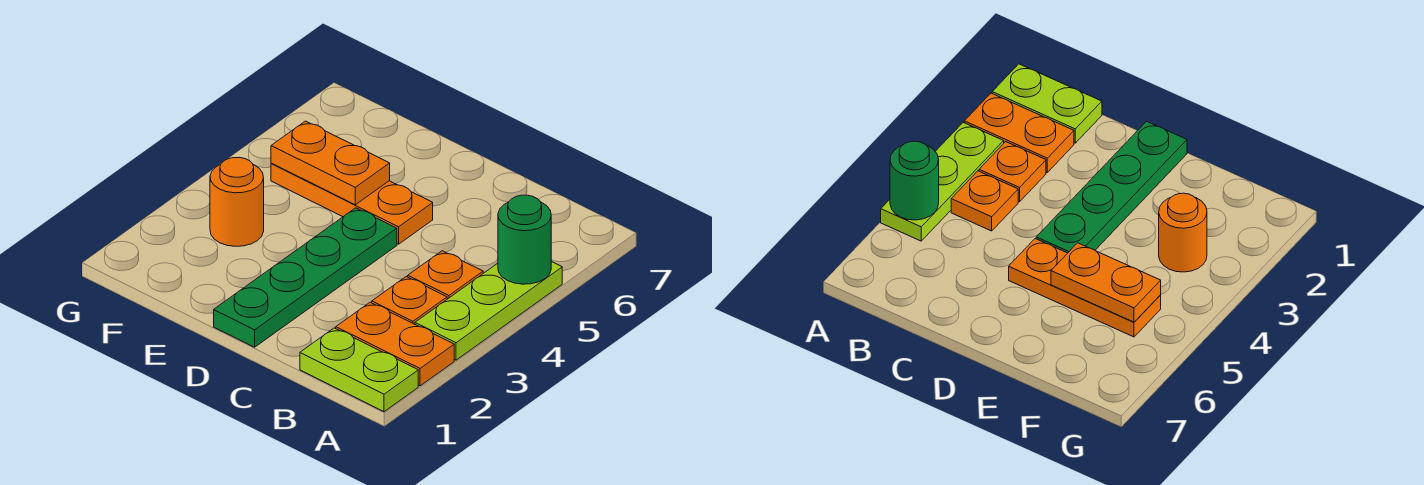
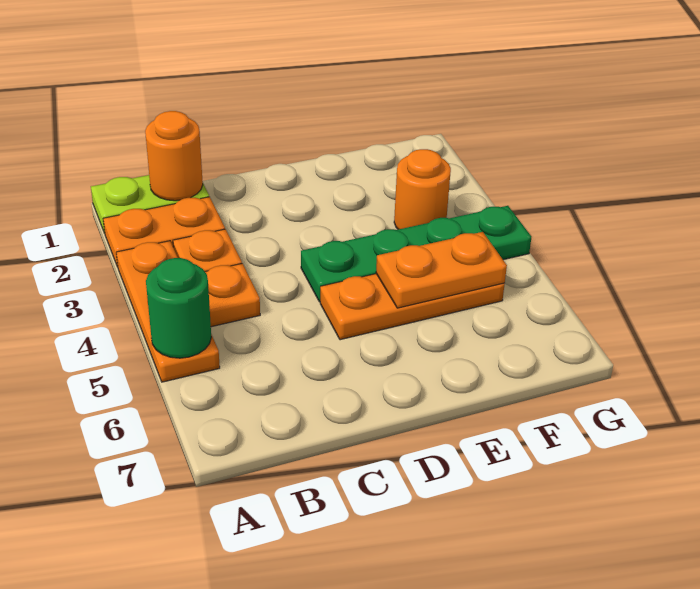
lime 1x3 plate [415,261,562,360] -> orange 1x3 plate [116,241,220,382]
none -> orange 1x1 round brick [145,111,203,201]
green 1x4 plate [214,208,397,347] -> green 1x4 plate turned to [301,206,531,302]

